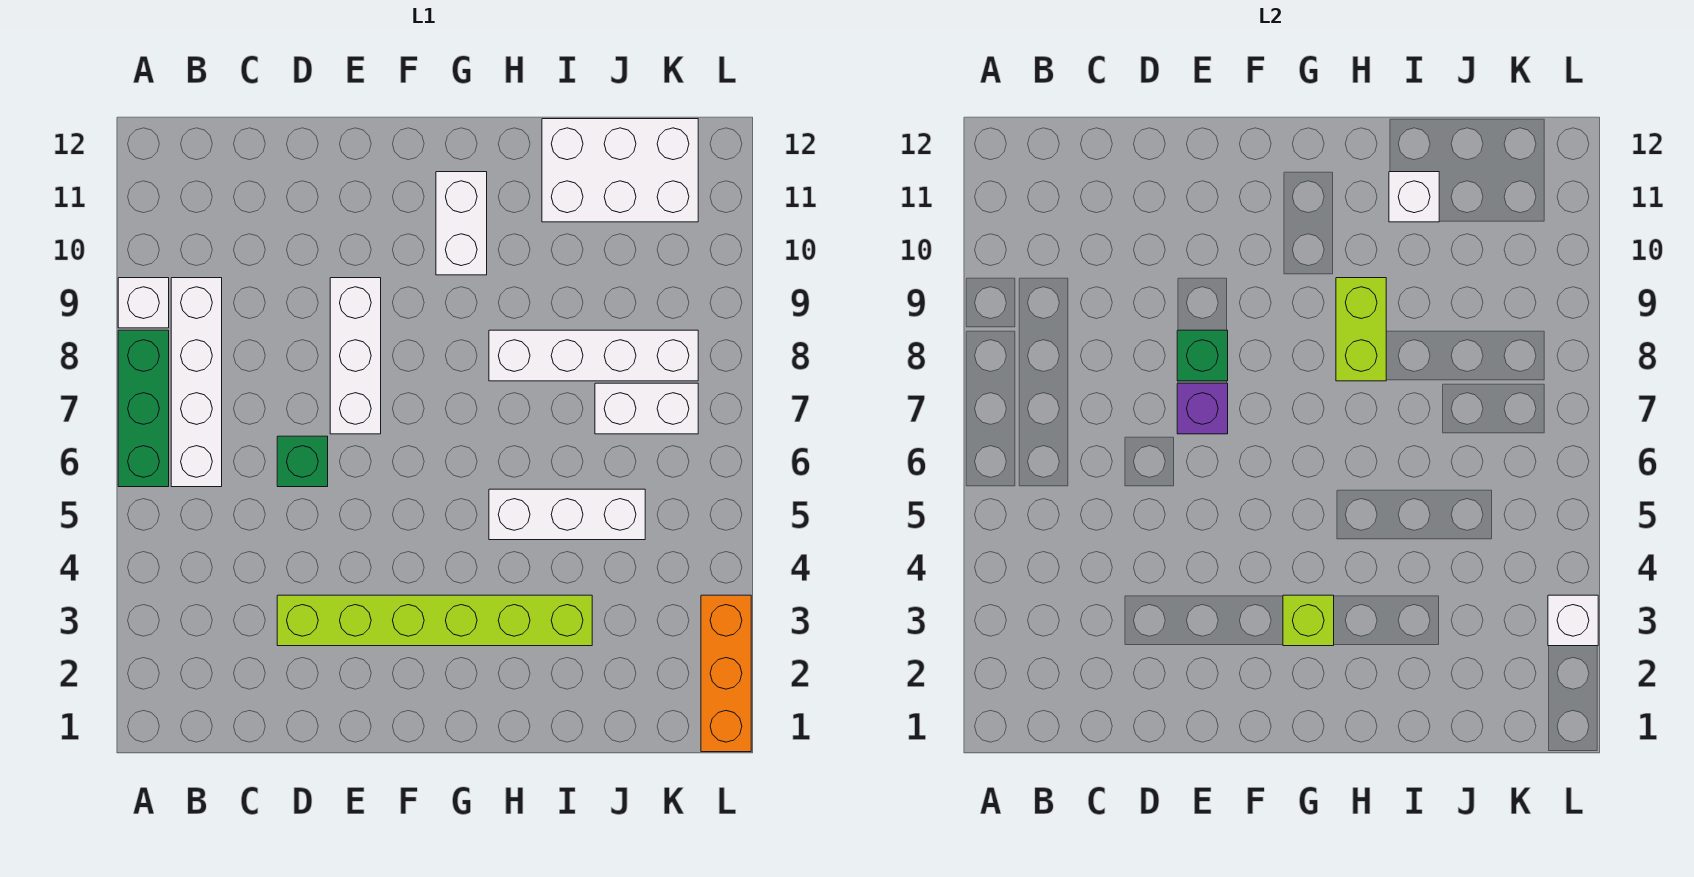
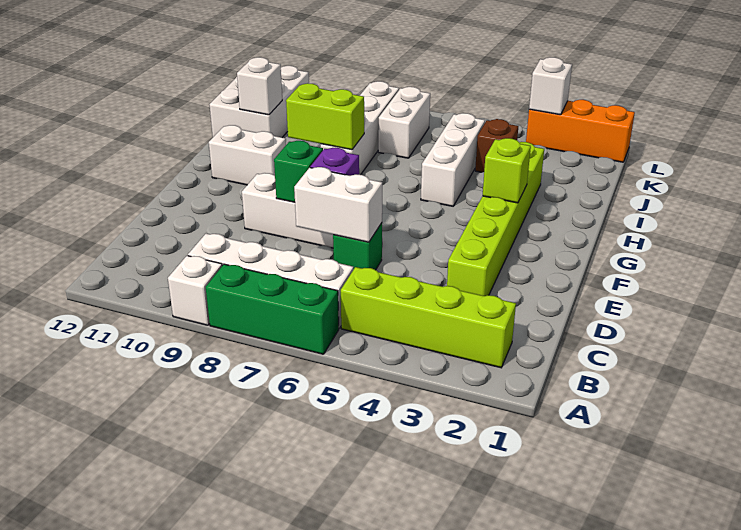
none -> lime 1x4 brick [341,267,516,368]
none -> white 1x2 brick [294,167,382,242]
none -> brown 1x1 brick [475,119,518,172]

